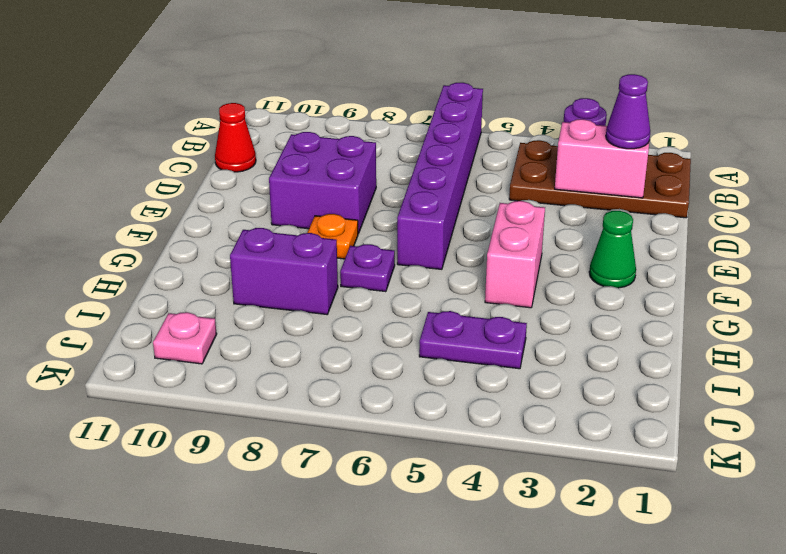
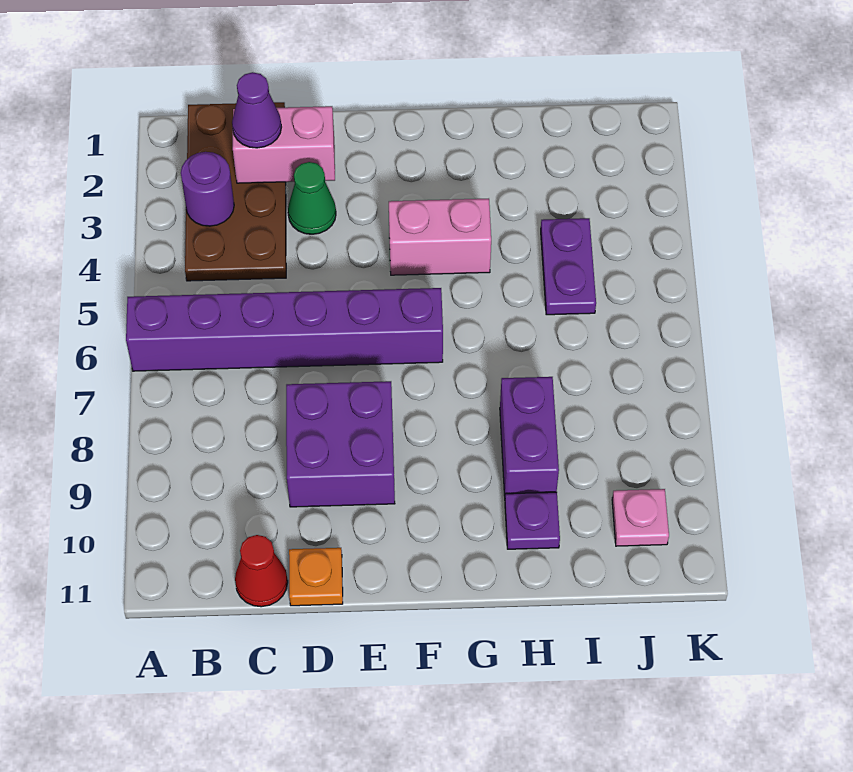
pink 1x2 brick [555,119,649,198] -> pink 1x2 brick turned to [233,106,335,183]
green 1x1 cone [589,211,636,288] -> green 1x1 cone moved to [288,162,336,234]
orange 1x1 plate [307,214,358,259] -> orange 1x1 plate moved to [289,548,343,606]
purple 1x1 plate [340,244,395,292] -> purple 1x1 plate moved to [505,492,560,549]

